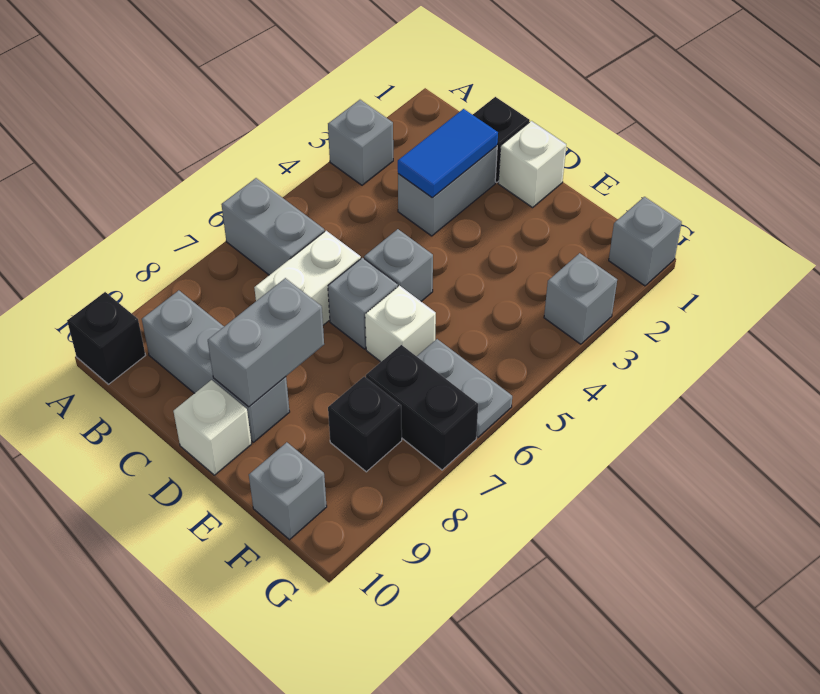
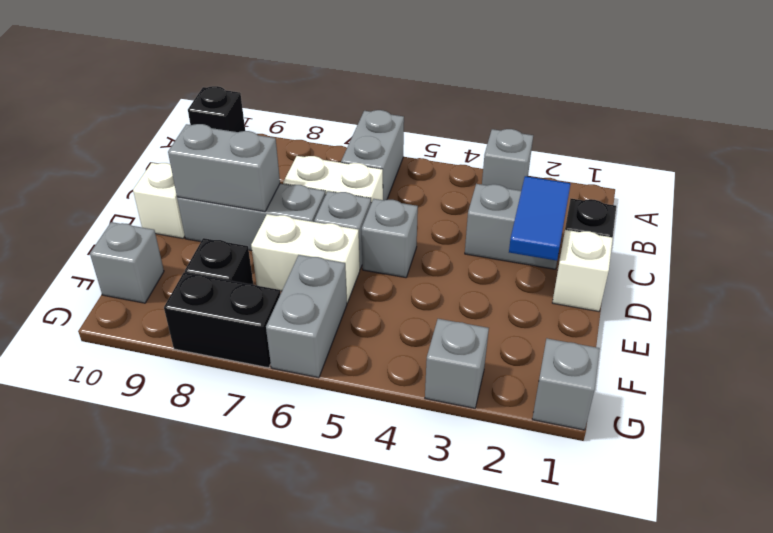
grey 1x3 brick [142,290,290,442] -> grey 1x3 brick turned to [177,184,325,251]
blue 1x2 tile [398,109,498,197] -> blue 1x2 tile turned to [509,176,570,261]
white 1x1 brick [365,285,436,362] -> white 1x2 brick [251,214,360,303]
grey 1x2 plate [417,339,512,437] -> grey 1x2 brick [266,255,347,378]
black 1x2 brick [366,345,478,470] -> black 1x2 brick turned to [164,272,280,368]

